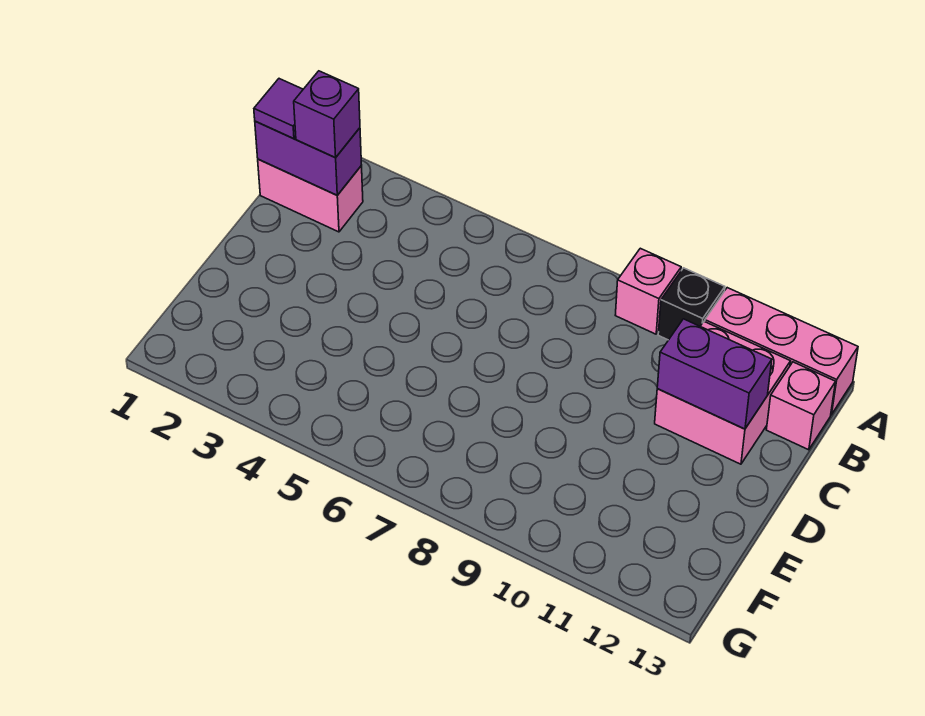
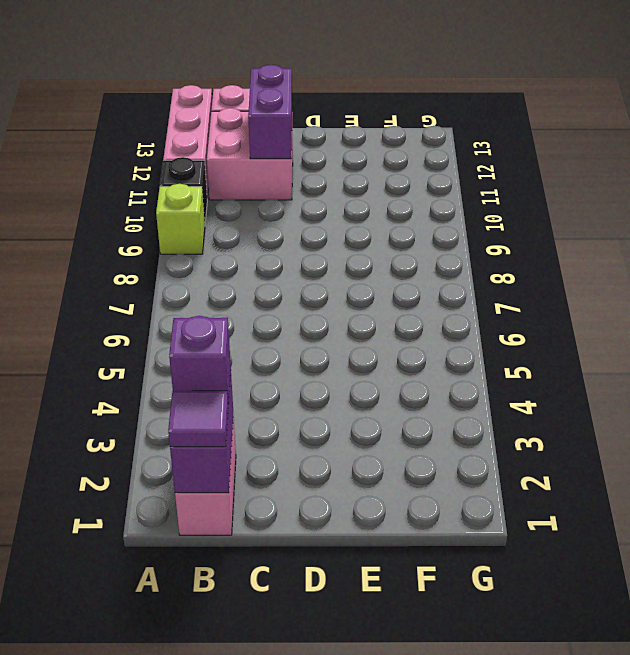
pink 1x1 brick [615,248,681,334] -> lime 1x1 brick [156,184,205,254]

